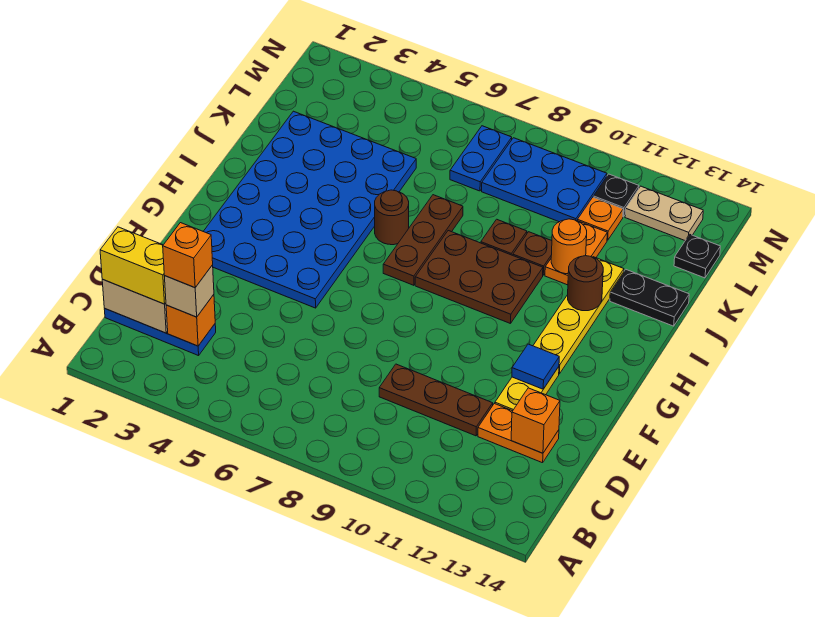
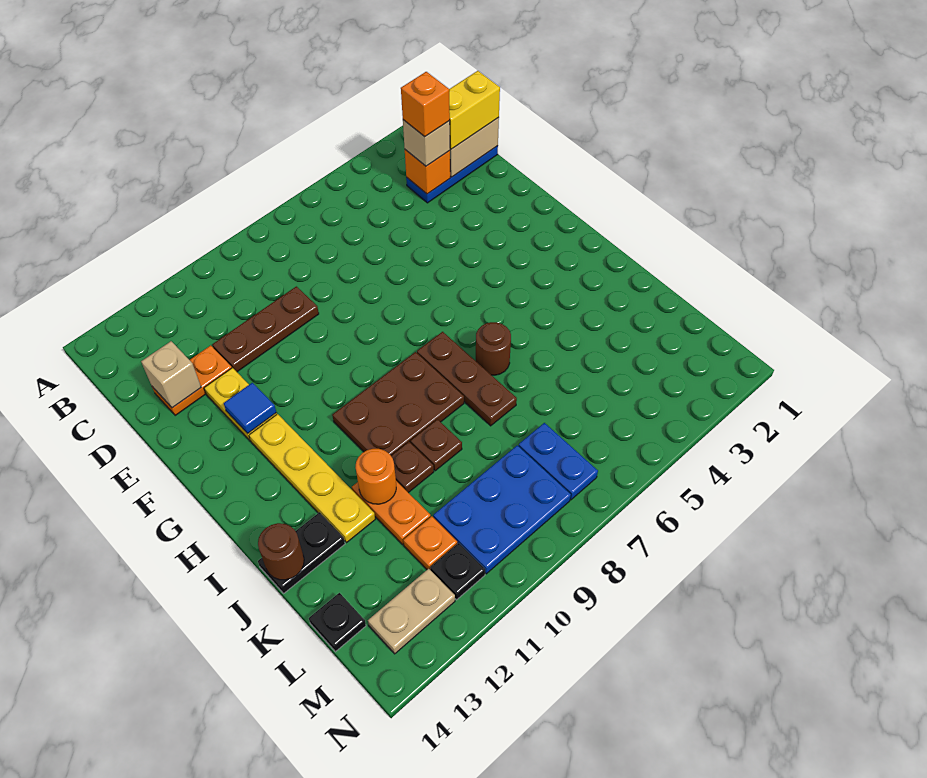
orange 1x1 brick [511,388,560,453] -> tan 1x1 brick [141,341,201,408]
blue 4x6 plate [203,111,416,308] -> none
brown 1x1 round brick [568,256,603,311] -> brown 1x1 round brick moved to [258,523,304,580]

